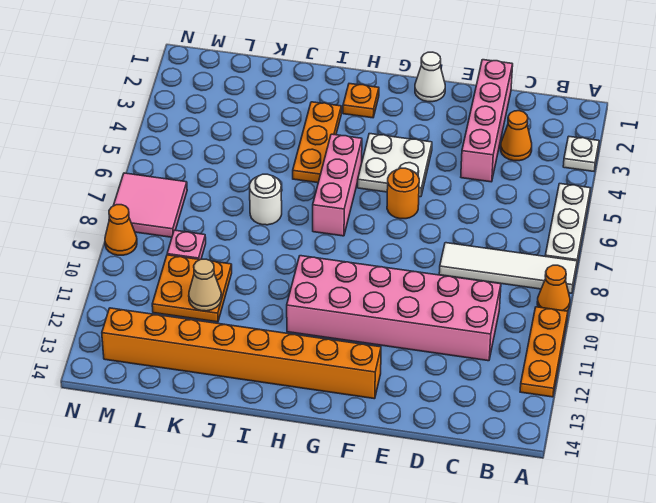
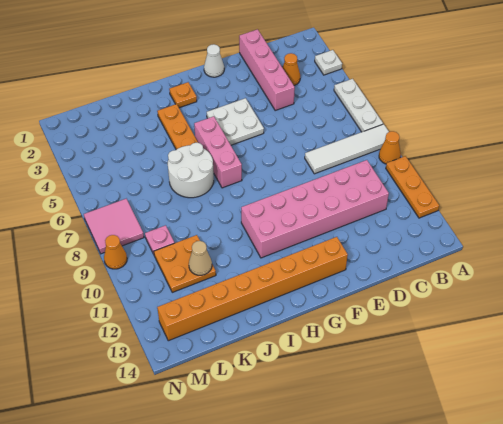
orange 1x1 round brick [387,168,419,219] -> none
white 1x1 round brick [250,174,282,225] -> white 2x2 round brick [168,143,214,198]

